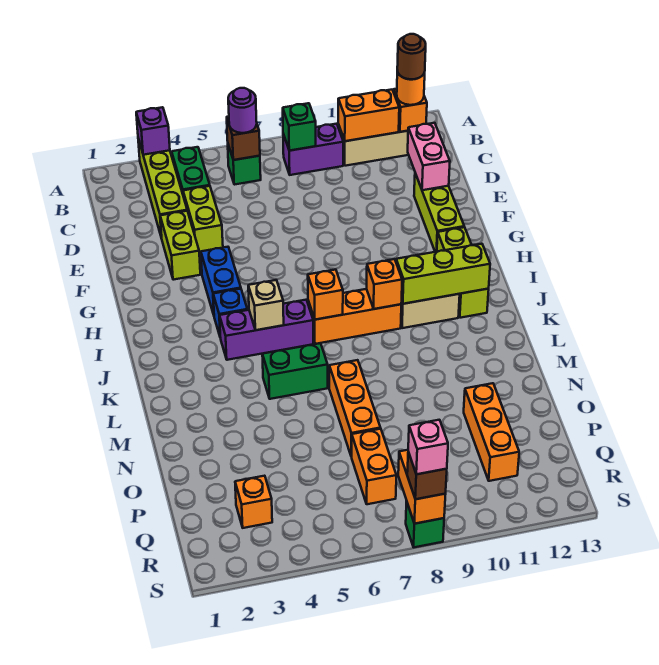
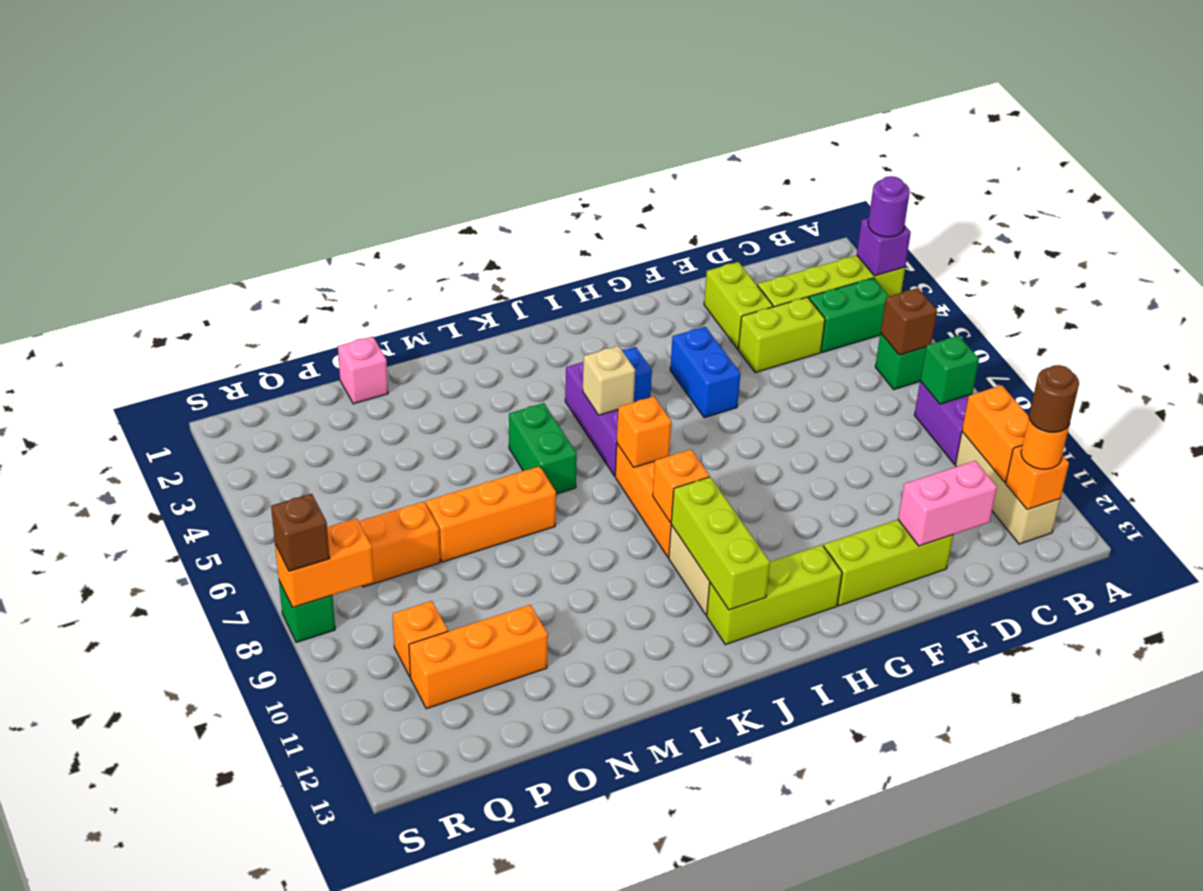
purple 1x1 round brick [228,88,257,133] -> purple 1x1 round brick moved to [868,176,910,237]
lime 1x2 brick [160,211,200,280] -> lime 1x2 brick turned to [704,262,773,349]
blue 1x2 brick [201,247,241,315] -> blue 1x2 brick turned to [670,327,741,418]
orange 1x1 brick [235,476,272,528] -> orange 1x1 brick moved to [393,601,448,676]
pink 1x1 brick [408,420,448,474] -> pink 1x1 brick moved to [338,337,388,404]

